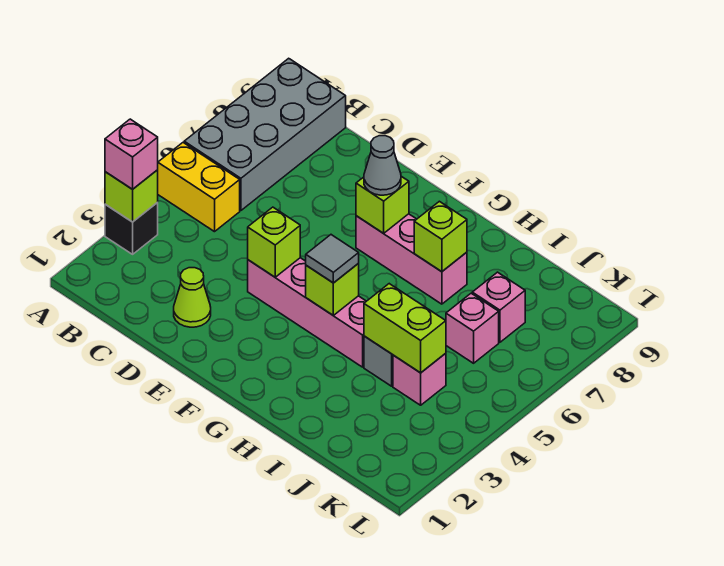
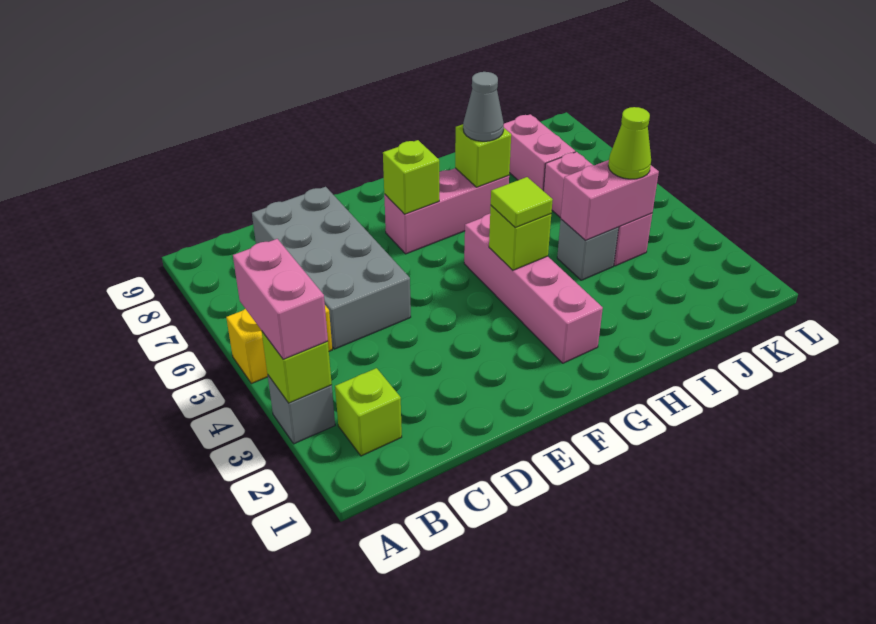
black 1x1 brick [105,203,158,254] -> grey 1x1 brick [268,375,335,444]
pink 1x1 brick [105,119,158,189] -> pink 1x2 brick [233,239,328,359]
grey 2x4 brick [184,58,346,210] -> grey 2x4 brick moved to [252,187,411,349]
lime 1x1 cone [174,268,211,327] -> lime 1x1 cone moved to [608,107,651,179]
pink 1x4 brick [248,258,366,367] -> pink 1x4 brick turned to [464,214,603,363]
lime 1x1 brick [248,207,300,277] -> lime 1x1 brick moved to [335,368,402,456]
grey 1x1 cone [364,136,401,195] -> grey 1x1 cone moved to [463,72,504,141]
grey 1x1 tile [306,235,359,283] -> lime 1x1 tile [491,177,553,228]
lime 1x2 brick [364,284,446,373] -> pink 1x2 brick [561,160,659,241]
pink 1x1 brick [472,272,525,342] -> pink 1x2 brick [504,114,575,191]

